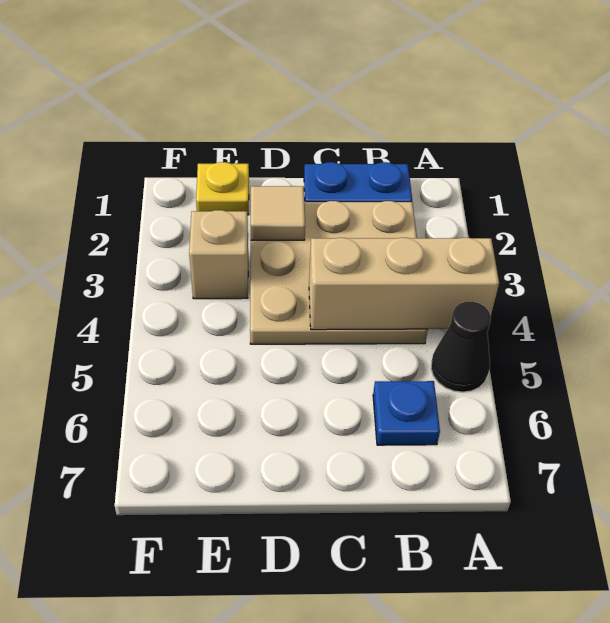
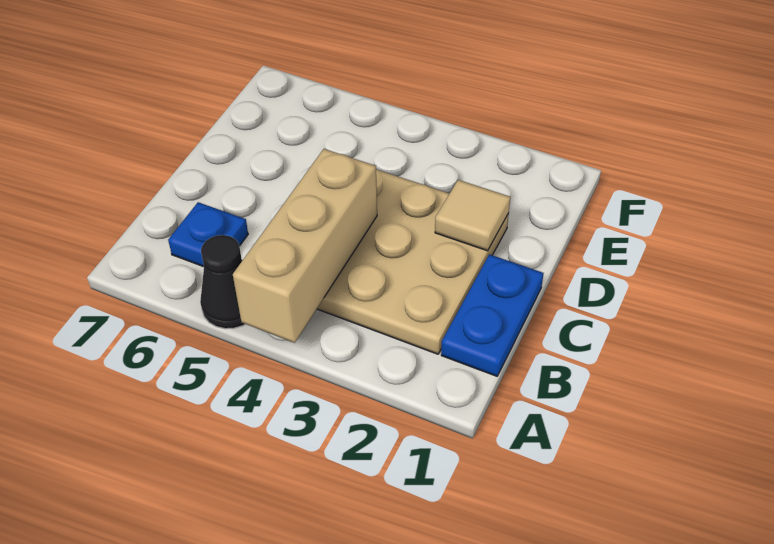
yellow 1x1 plate [196,162,249,215] -> none
tan 1x1 brick [189,210,248,299] -> none

